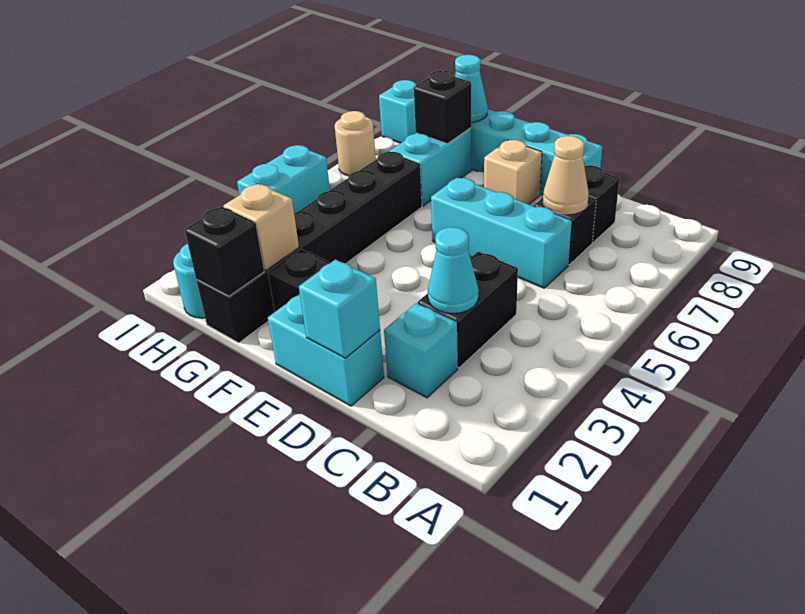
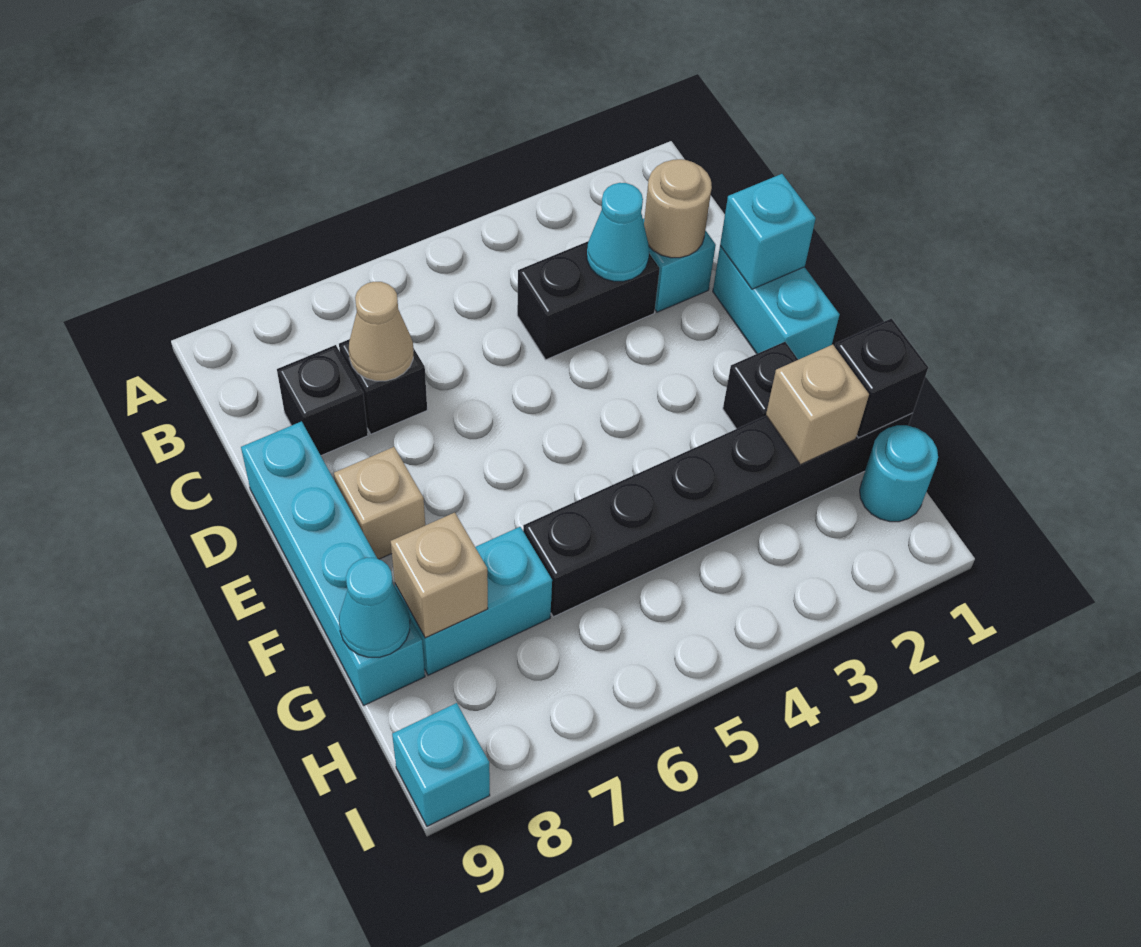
cyan 1x3 brick [431,178,572,288] -> none
black 1x1 brick [414,70,471,144] -> tan 1x1 brick [391,513,488,638]
cyan 1x2 brick [237,145,330,213] -> none
tan 1x1 round brick [334,111,376,176] -> tan 1x1 round brick moved to [644,159,712,258]

